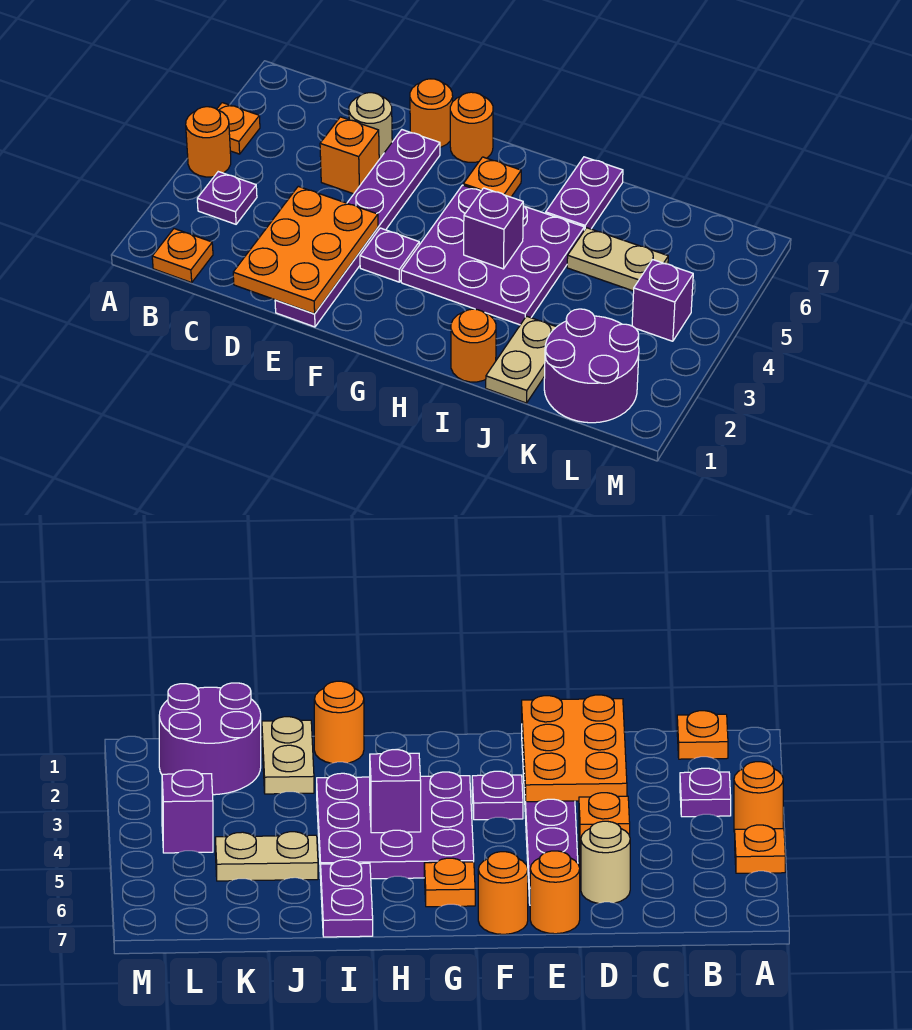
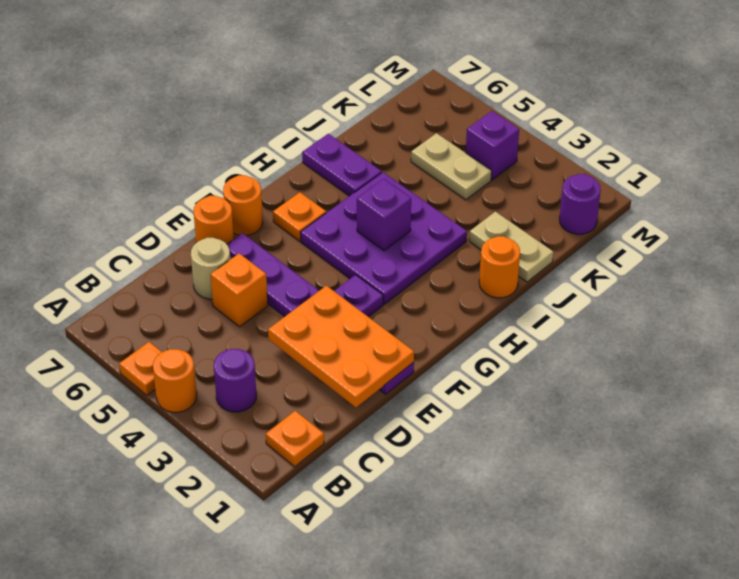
purple 1x1 plate [197,172,257,224] -> purple 1x1 round brick [214,349,256,412]
tan 1x2 plate [567,228,668,291] -> tan 1x2 plate turned to [411,133,492,200]
purple 2x2 round brick [544,309,639,423] -> purple 1x1 round brick [560,174,601,234]

